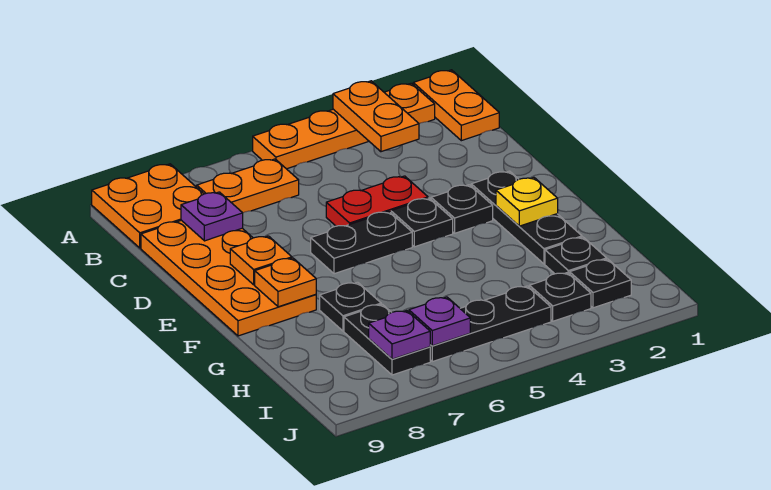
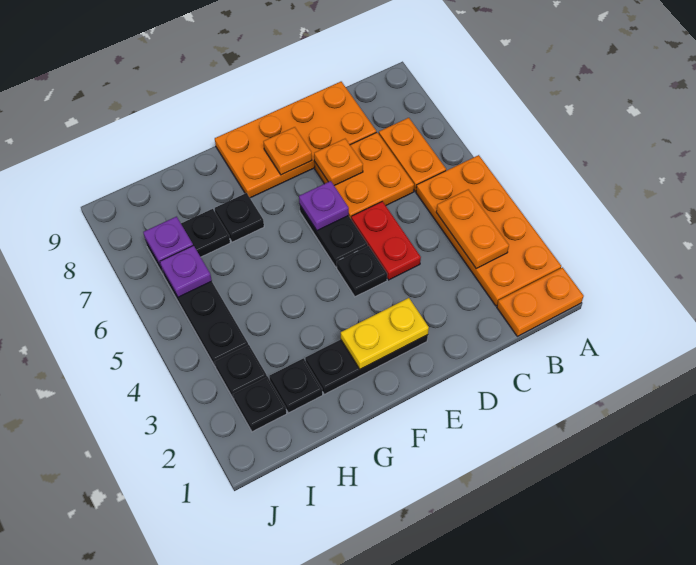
orange 1x4 plate [253,83,435,169] -> orange 2x4 plate [416,155,561,306]
orange 1x2 plate [333,81,419,152] -> orange 1x2 plate turned to [436,190,509,268]
orange 2x2 plate [92,164,203,248] -> orange 2x2 plate moved to [315,132,414,218]
purple 1x1 plate [181,192,243,241] -> purple 1x1 plate moved to [299,181,349,230]
black 1x1 plate [431,185,493,233] -> none
yellow 1x1 plate [496,178,558,226] -> yellow 1x2 plate [341,298,429,369]
orange 1x1 plate [255,258,316,307] -> orange 1x1 plate moved to [314,139,363,186]

